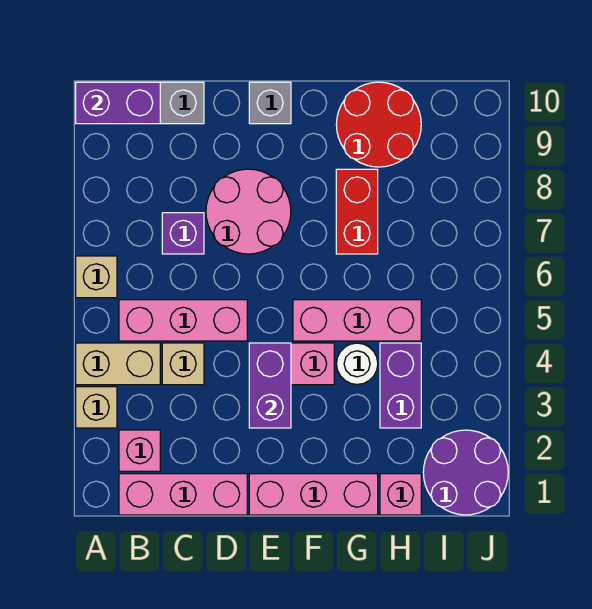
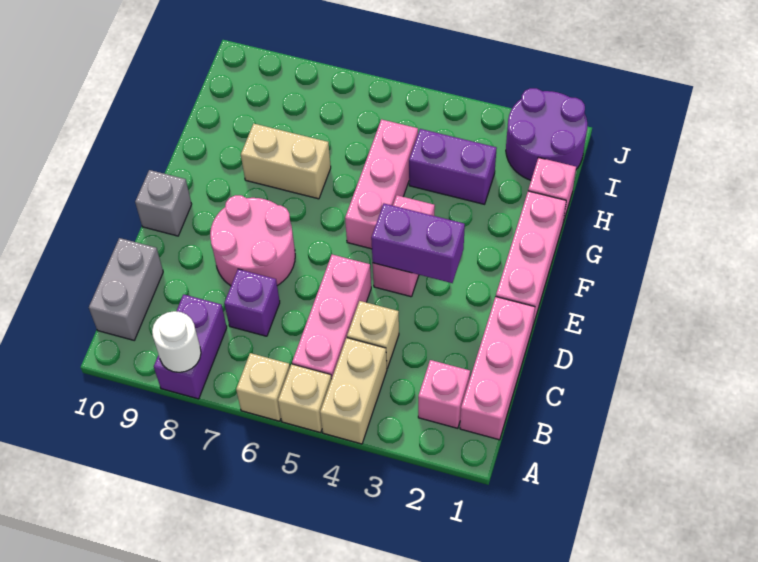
tan 1x1 brick [76,387,117,428] -> tan 1x1 brick moved to [278,364,332,433]
purple 1x2 brick [76,82,160,124] -> purple 1x2 brick moved to [154,294,227,399]
white 1x1 round brick [336,343,378,384] -> white 1x1 round brick moved to [152,311,201,372]
red 1x2 brick [336,169,378,254] -> tan 1x2 brick [241,124,331,199]
red 2x2 round brick [336,82,421,167] -> none

